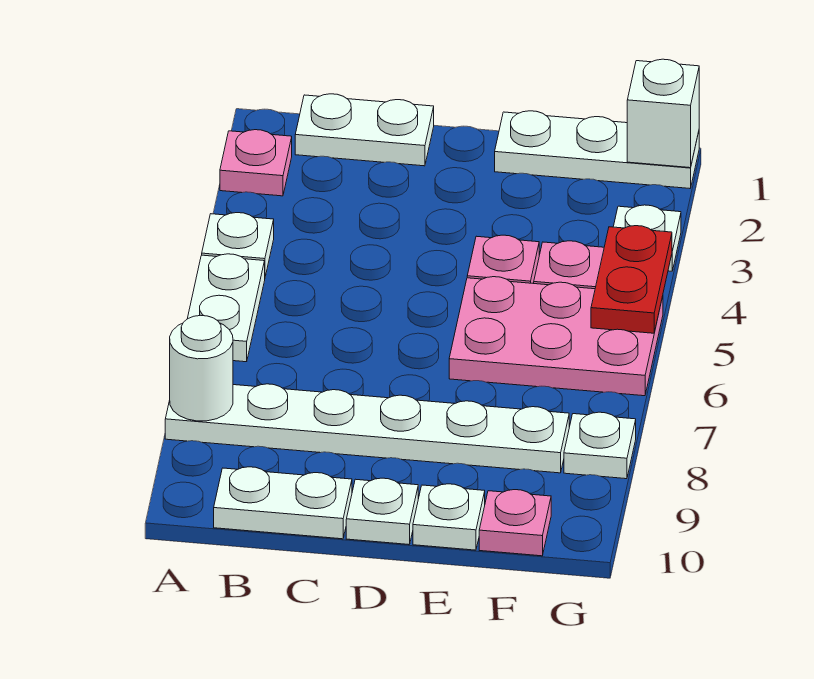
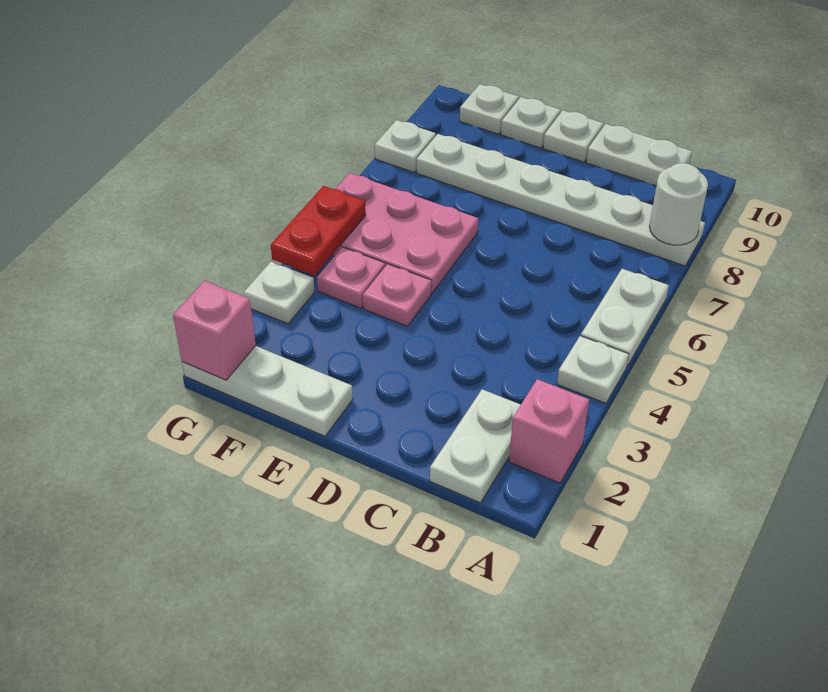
pink 1x1 plate [220,130,292,196] -> pink 1x1 brick [509,379,589,483]
white 1x2 plate [295,94,434,166] -> white 1x2 plate turned to [430,389,521,503]
pink 1x1 plate [479,490,551,556] -> white 1x1 plate [460,84,519,134]
white 1x1 brick [627,59,699,168] -> pink 1x1 brick [173,281,256,380]

